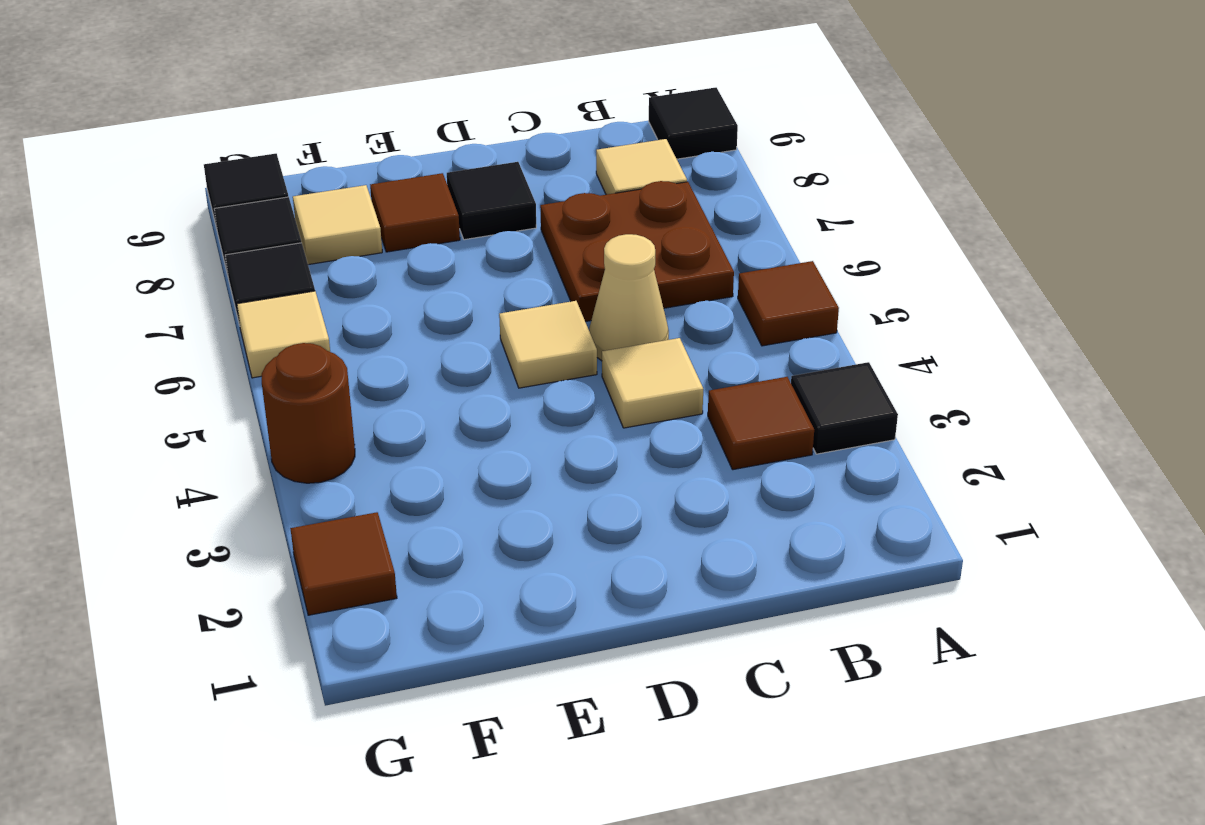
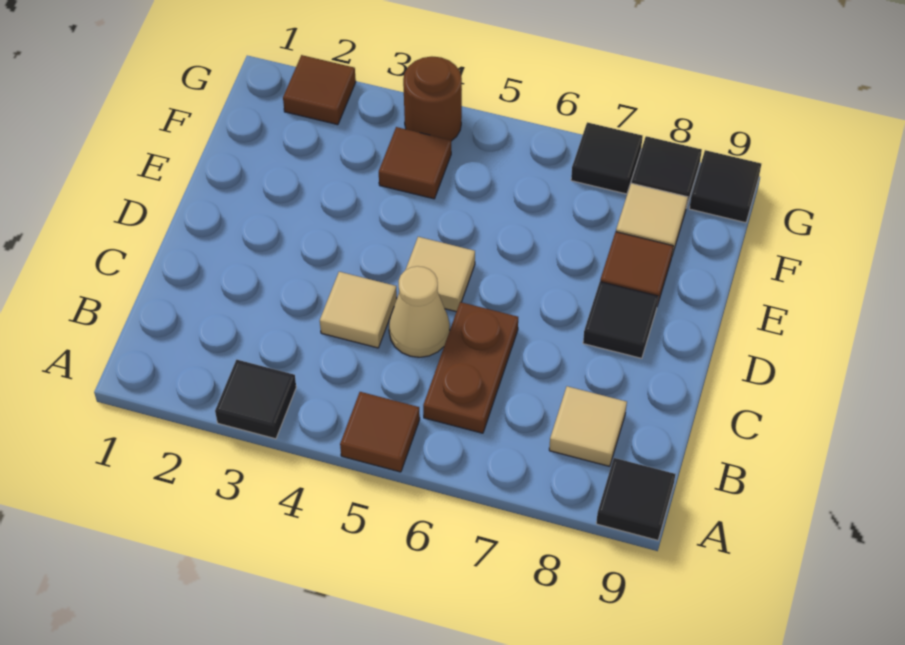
brown 1x1 tile [708,377,814,470] -> brown 1x1 tile moved to [379,127,451,199]
brown 2x2 plate [540,181,734,322] -> brown 1x2 plate [423,302,518,433]
tan 1x1 tile [237,291,330,378] -> none

